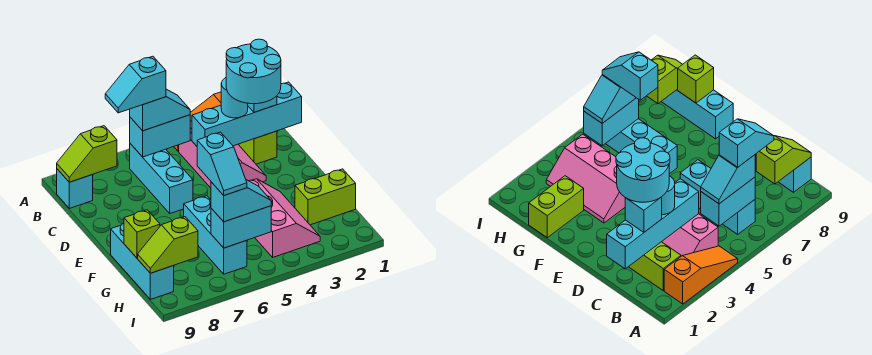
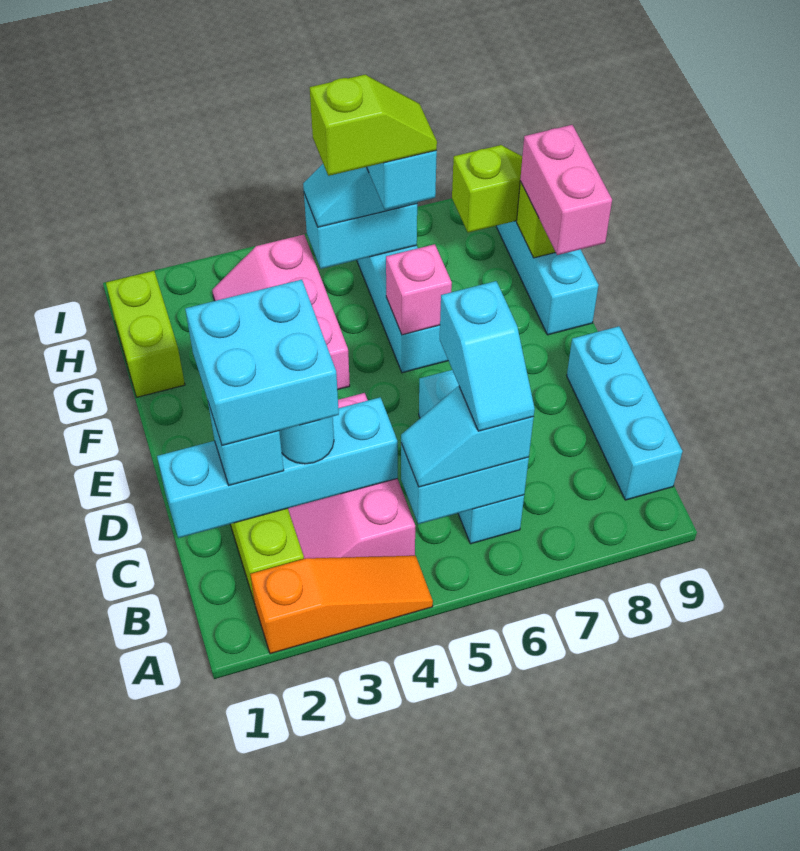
cyan 1x2 slope [105,56,166,113] -> cyan 1x2 slope turned to [440,281,535,431]
lime 1x2 slope [57,126,117,182] -> lime 1x2 slope moved to [310,75,437,176]
cyan 1x1 brick [57,169,93,208] -> cyan 1x3 brick [567,326,683,500]
cyan 2x2 round brick [226,39,281,104] -> cyan 2x2 brick [185,280,339,445]
none -> pink 1x1 brick [386,244,452,335]
none -> pink 1x2 brick [520,125,612,255]
lime 1x2 brick [295,169,356,225] -> lime 1x2 brick turned to [106,271,185,397]

